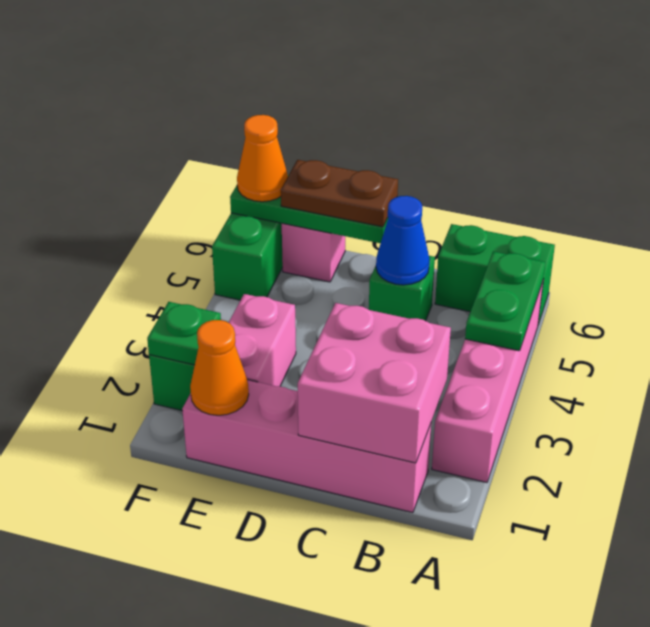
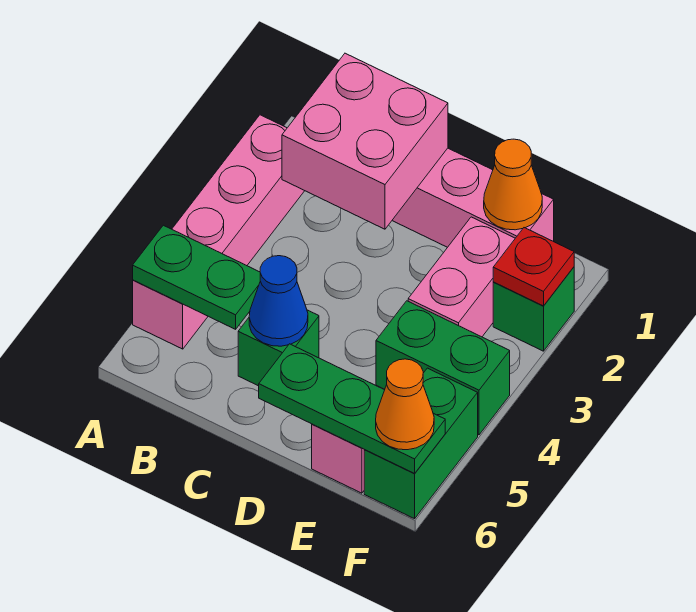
green 1x2 plate [465,251,546,351] -> green 1x2 plate turned to [133,225,260,329]
green 1x2 brick [435,224,555,324] -> green 1x2 brick moved to [376,301,510,435]
brown 1x2 plate [281,160,398,227] -> none
green 1x1 plate [147,302,221,365] -> red 1x1 plate [493,228,574,306]

